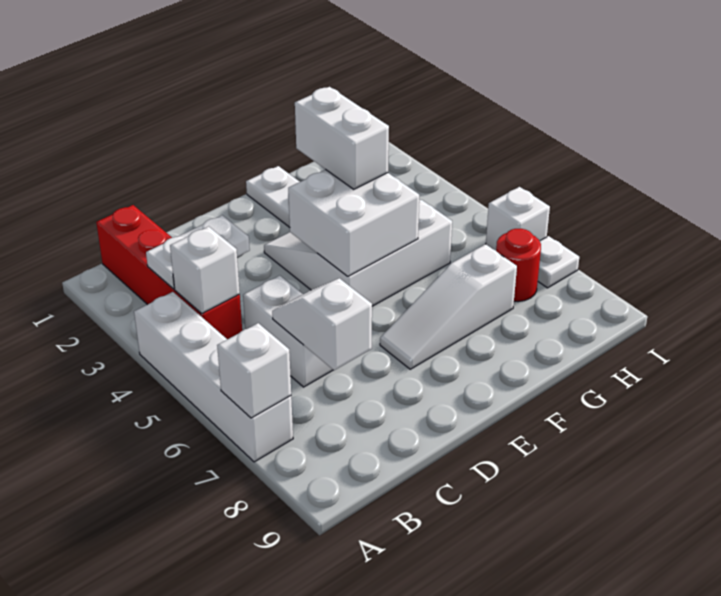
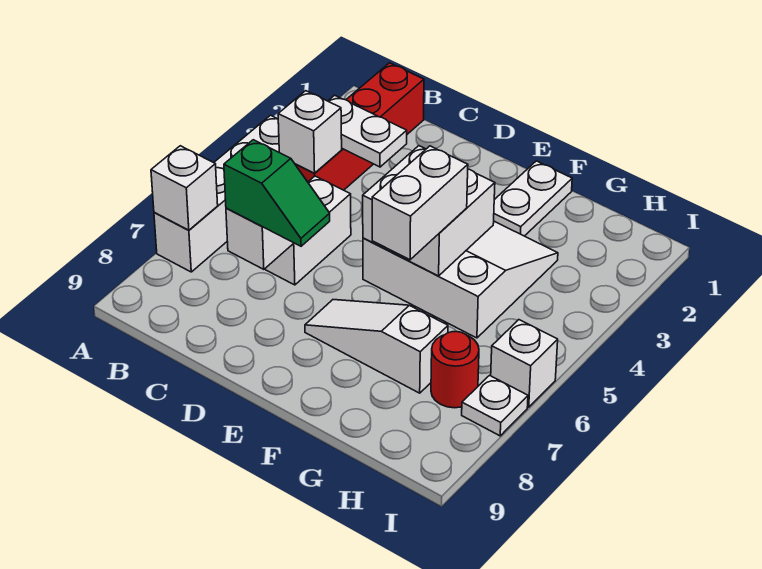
none -> green 1x2 slope [224,140,330,246]
white 1x2 brick [295,87,389,189] -> white 1x2 brick moved to [372,146,468,260]

